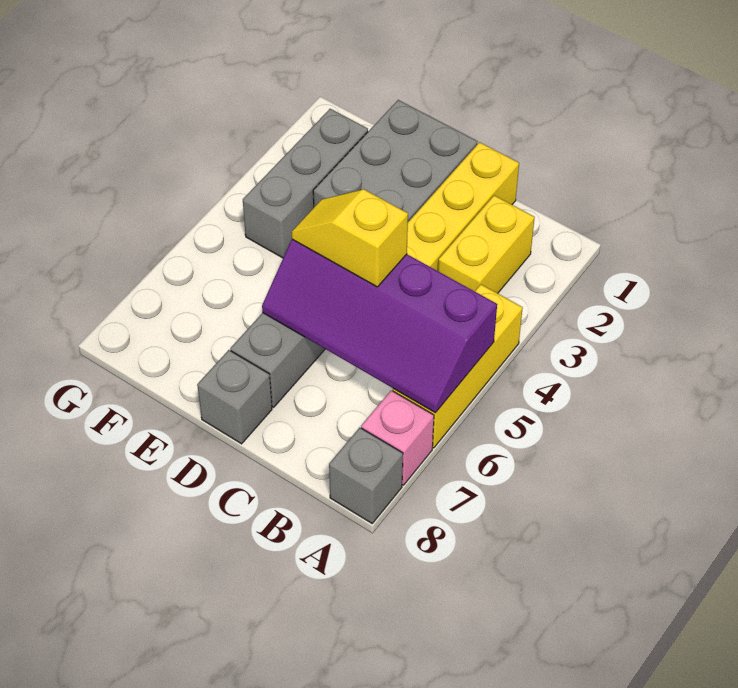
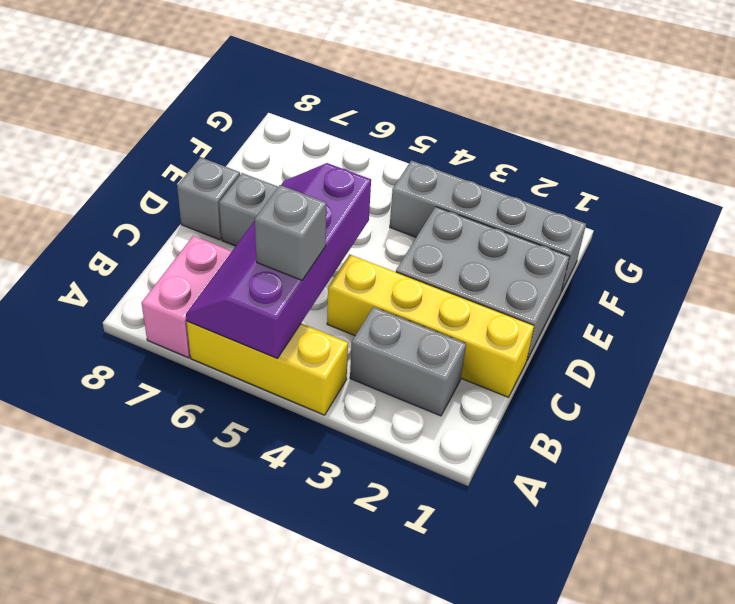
pink 1x1 brick [361,390,434,485] -> pink 1x2 brick [142,236,232,358]
grey 1x1 brick [329,428,403,523] -> grey 1x1 brick moved to [255,185,326,280]
yellow 1x2 brick [438,195,535,293] -> grey 1x2 brick [350,307,466,416]
yellow 1x2 slope [292,189,408,287] -> none
grey 1x3 brick [243,109,368,258] -> grey 1x4 brick [390,161,586,292]

